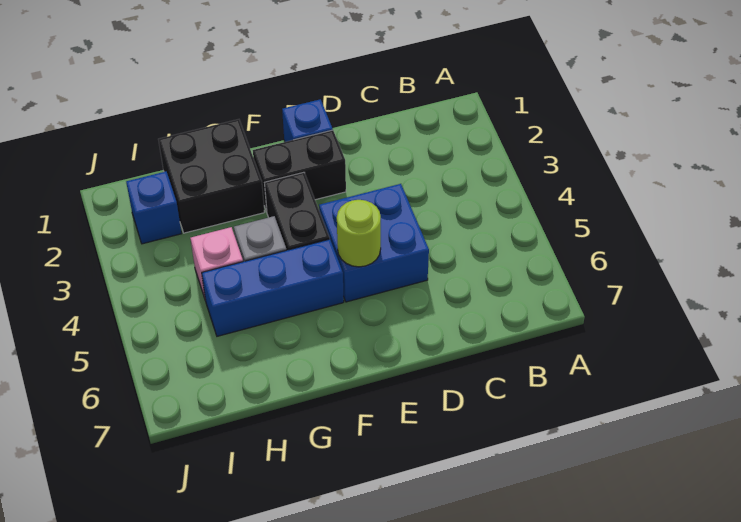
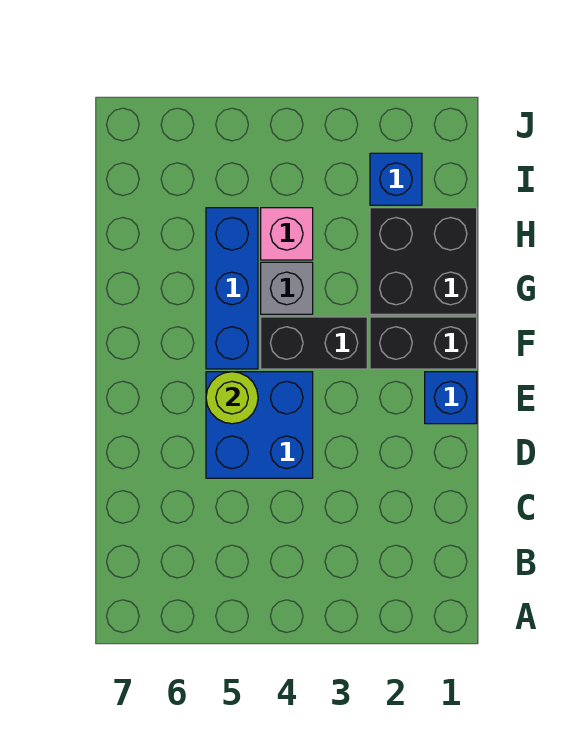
black 1x2 brick [253,130,346,212] -> black 1x2 brick turned to [370,317,477,369]

